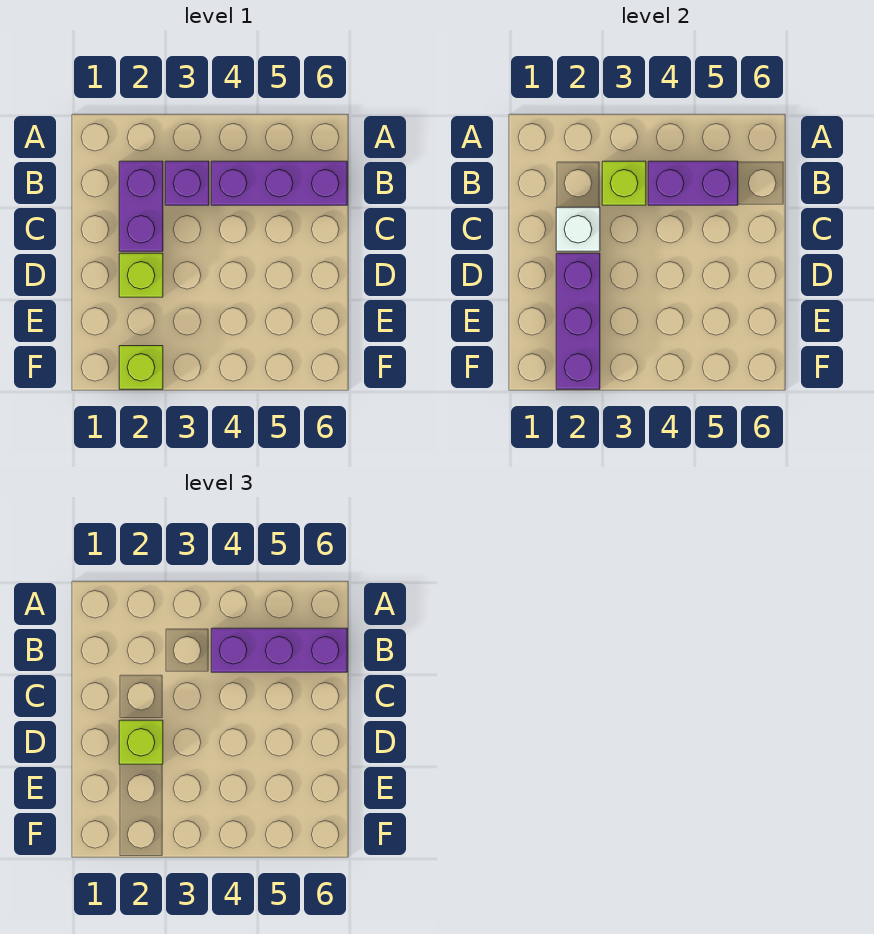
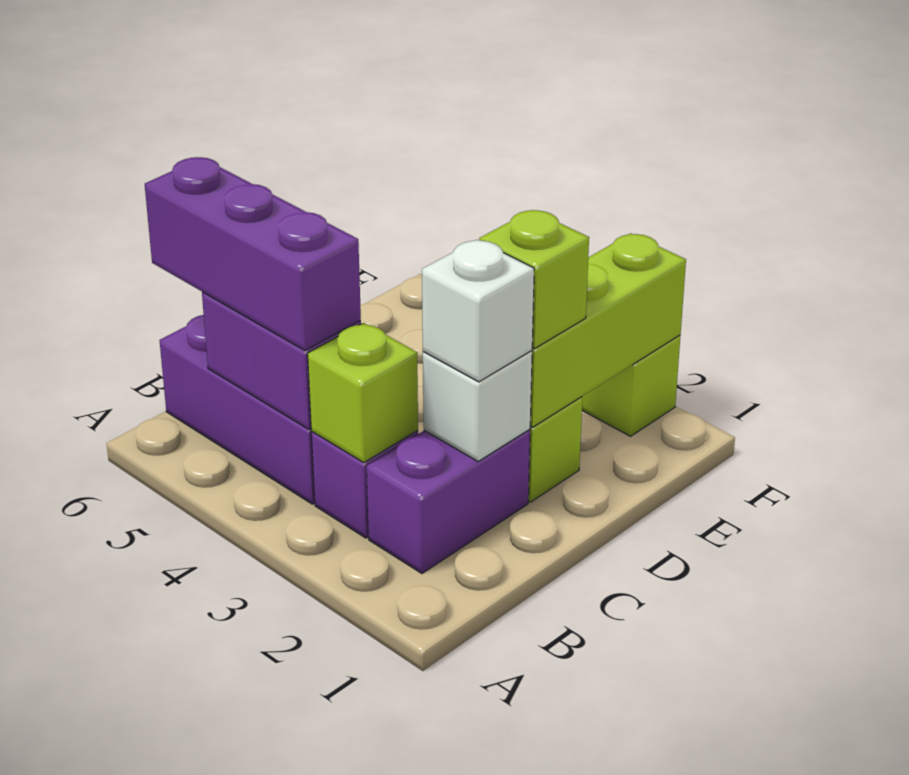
none -> white 1x1 brick [422,240,534,382]
purple 1x3 brick [556,253,600,389] -> lime 1x3 brick [530,233,686,427]

